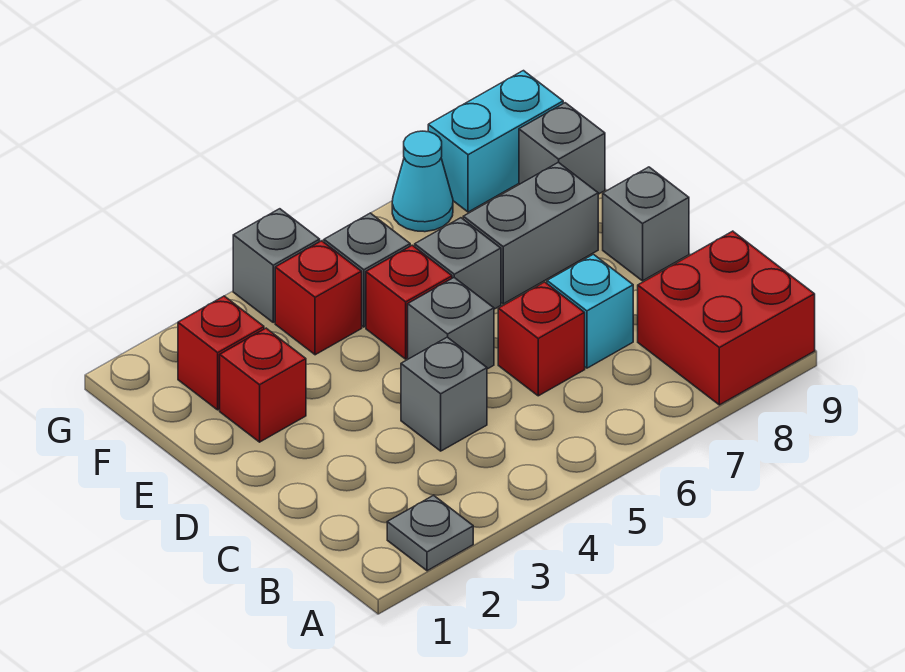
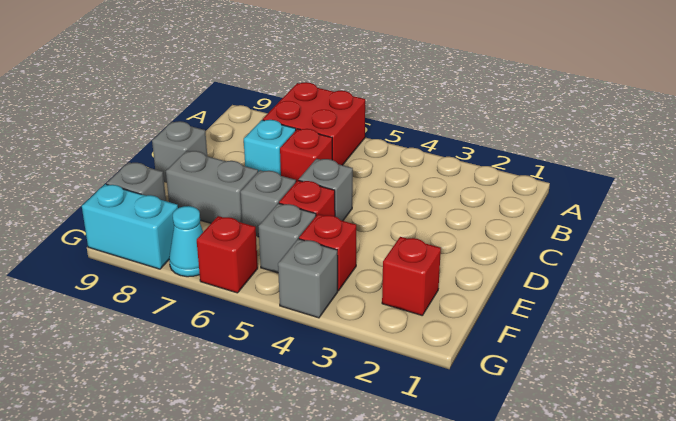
grey 1x1 plate [387,495,473,571] -> none
red 2x2 brick [638,231,815,405] -> red 2x2 brick moved to [263,82,365,165]
grey 1x1 brick [401,337,487,451] -> none
red 1x1 brick [220,328,306,442] -> red 1x1 brick moved to [197,216,258,293]

